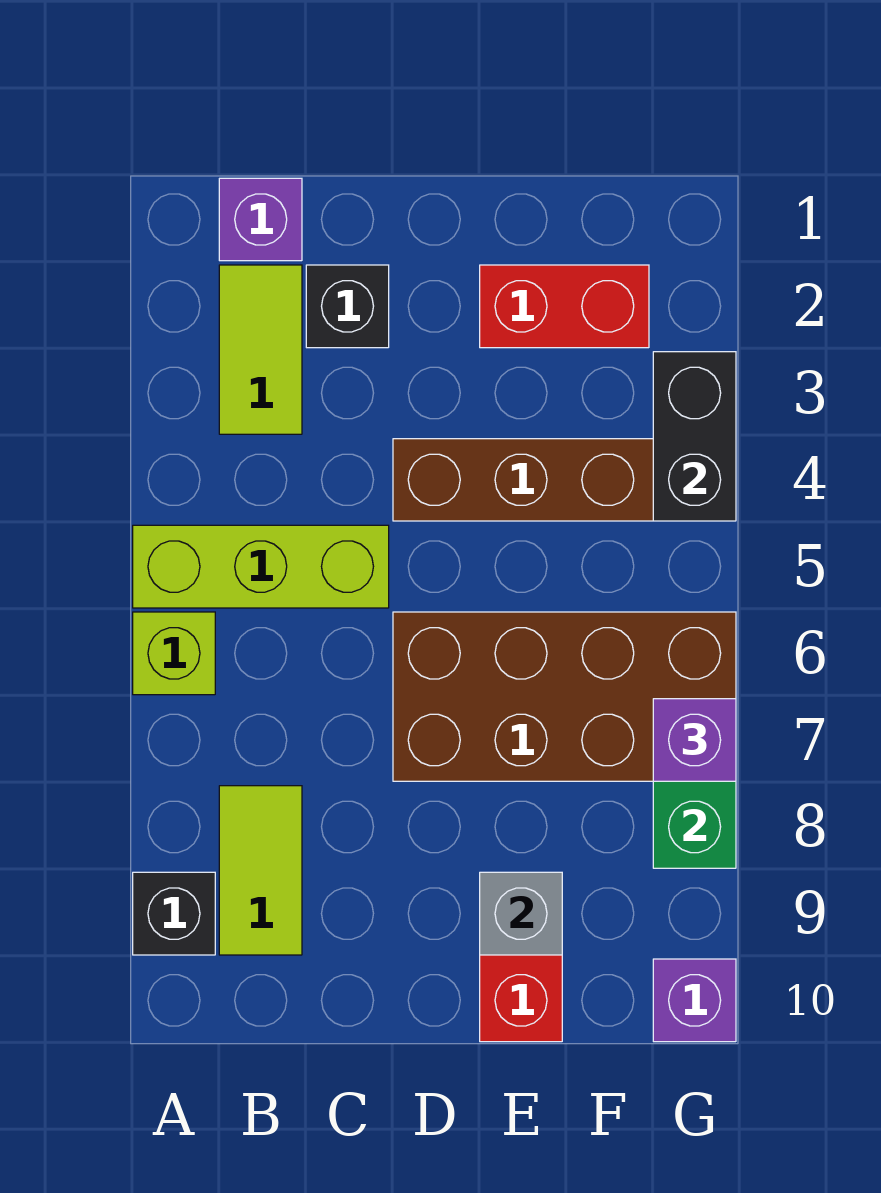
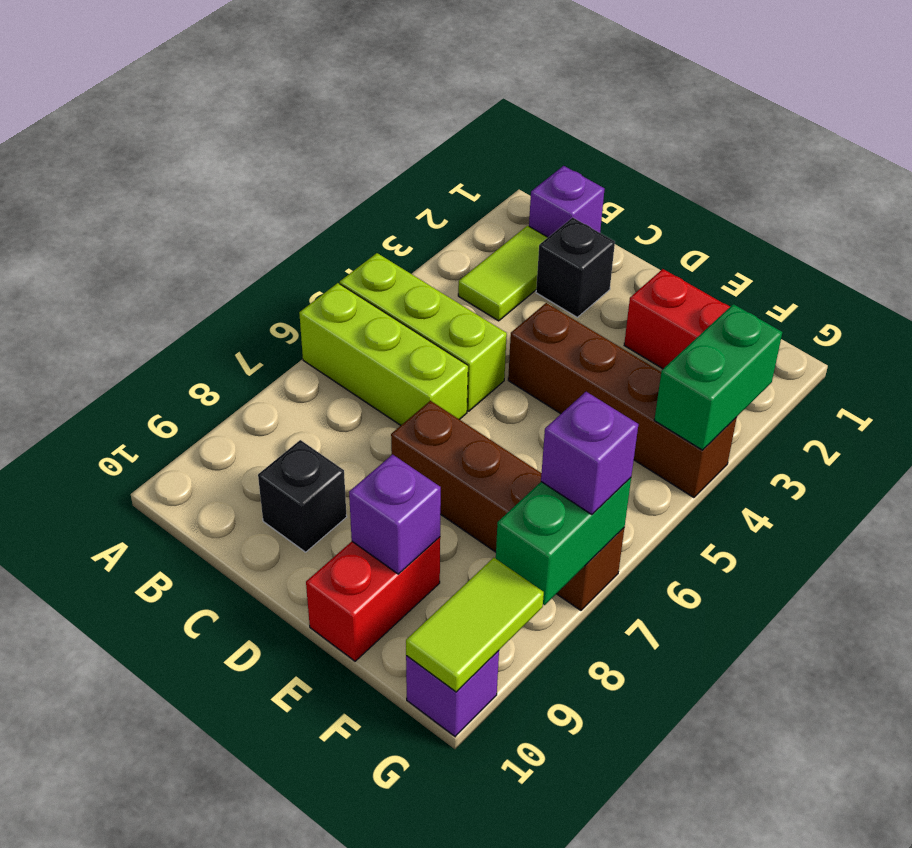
lime 1x1 brick [133,612,215,695] -> lime 1x3 brick [299,283,468,425]
black 1x1 brick [133,872,215,955] -> black 1x1 brick moved to [258,440,347,552]
lime 1x2 tile [219,786,302,955] -> lime 1x2 tile moved to [406,558,544,692]
brown 2x4 brick [393,612,736,781] -> brown 1x4 brick [391,401,624,610]
grey 1x1 brick [480,872,562,955] -> purple 1x1 brick [349,455,441,574]
black 1x2 brick [653,352,736,521] -> green 1x2 brick [654,304,782,450]

